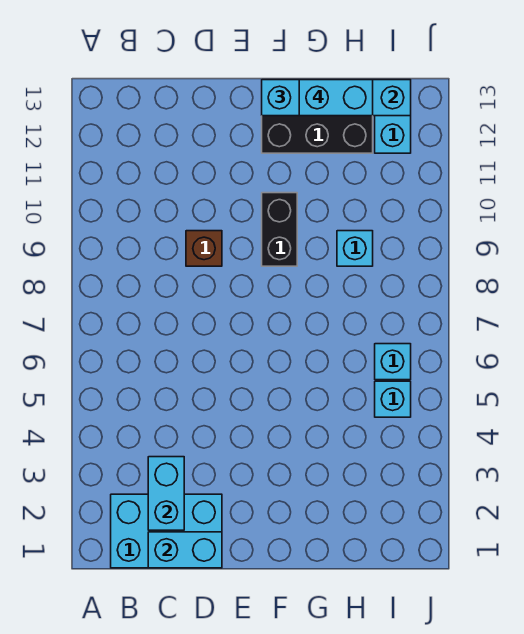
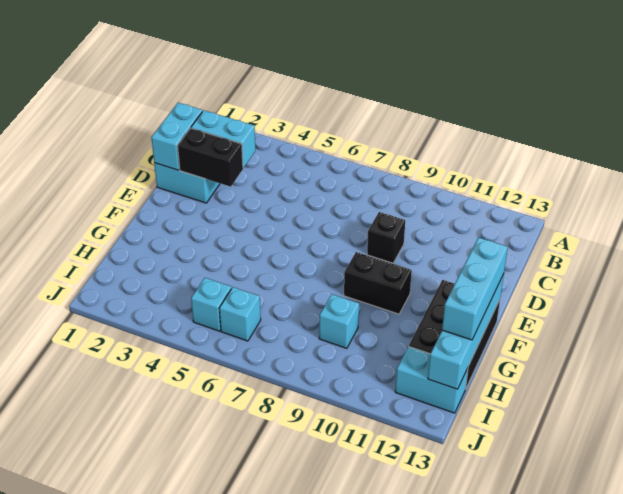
none -> black 1x2 brick [178,128,243,187]
brown 1x1 brick [186,231,222,266] -> black 1x1 brick [367,212,405,263]
cyan 1x2 brick [299,80,373,116] -> none

